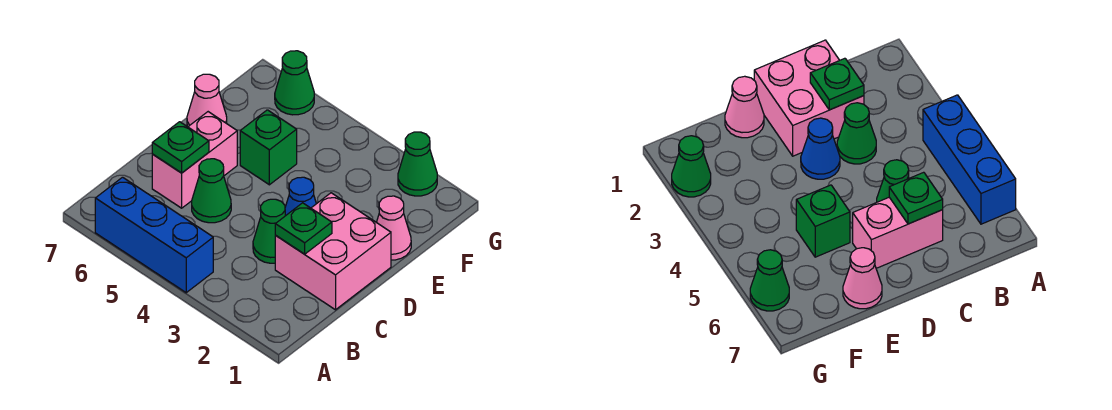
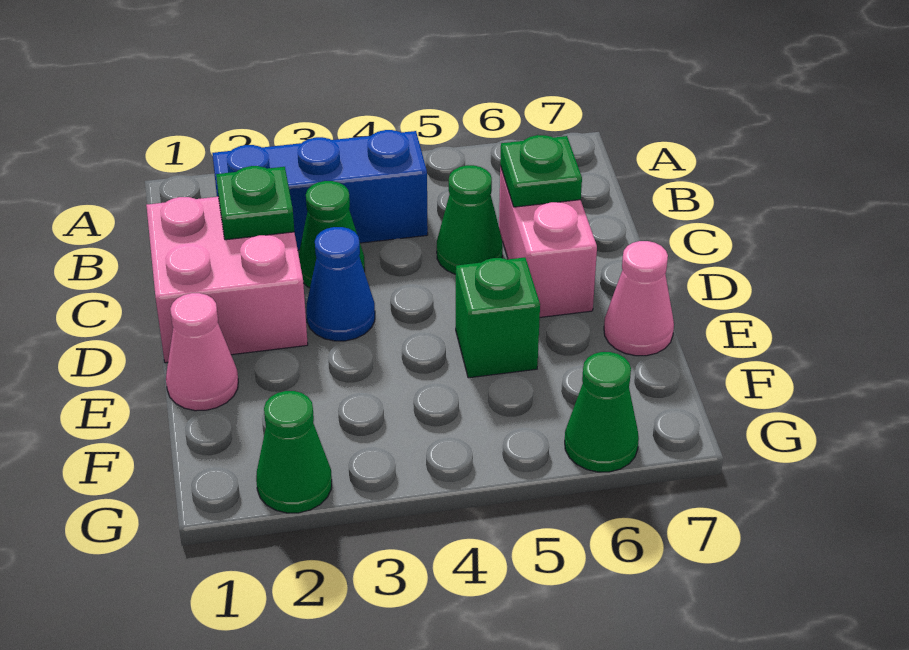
blue 1x3 brick [95,177,213,293] -> blue 1x3 brick moved to [212,130,428,250]

